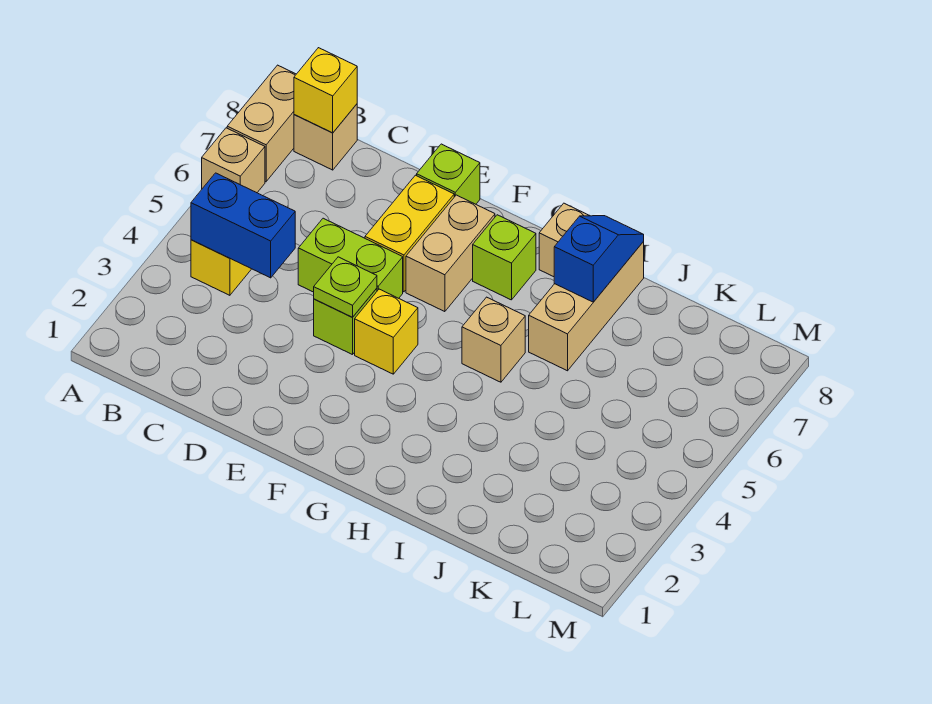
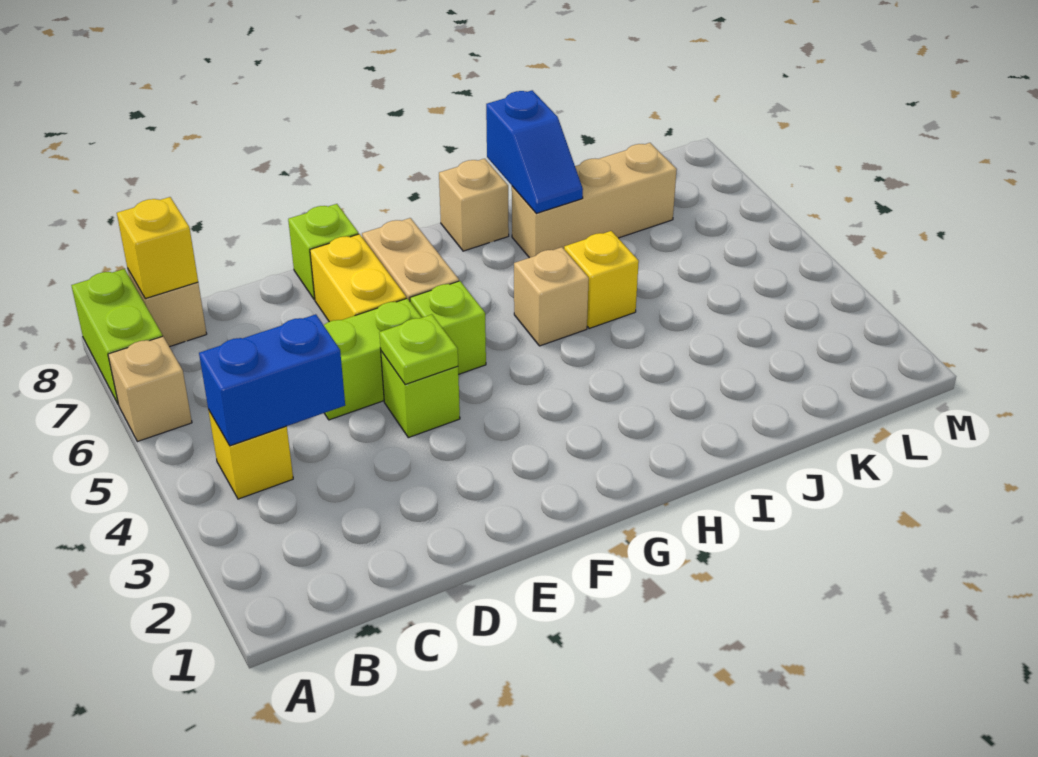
tan 1x2 brick [227,65,296,182] -> lime 1x2 brick [71,269,162,405]
yellow 1x1 brick [355,289,418,374] -> yellow 1x1 brick moved to [564,231,639,328]
lime 1x1 brick [473,215,536,300] -> lime 1x1 brick moved to [410,281,486,375]
tan 1x3 brick [529,242,644,371] -> tan 1x3 brick turned to [512,143,677,258]
blue 1x2 slope [554,216,644,302] -> blue 1x2 slope turned to [486,90,583,213]

